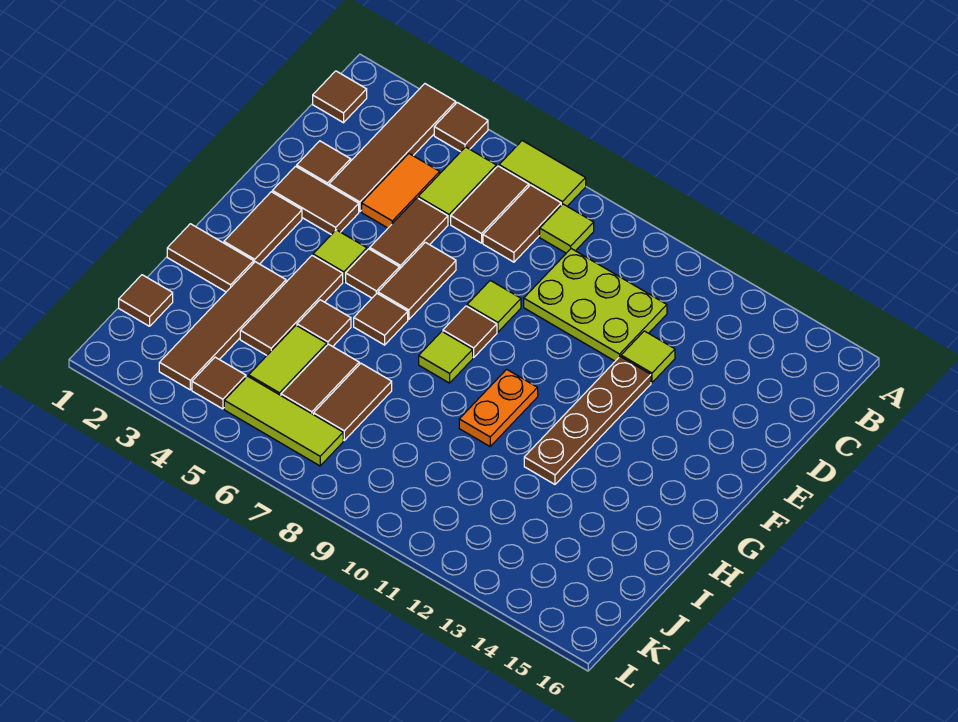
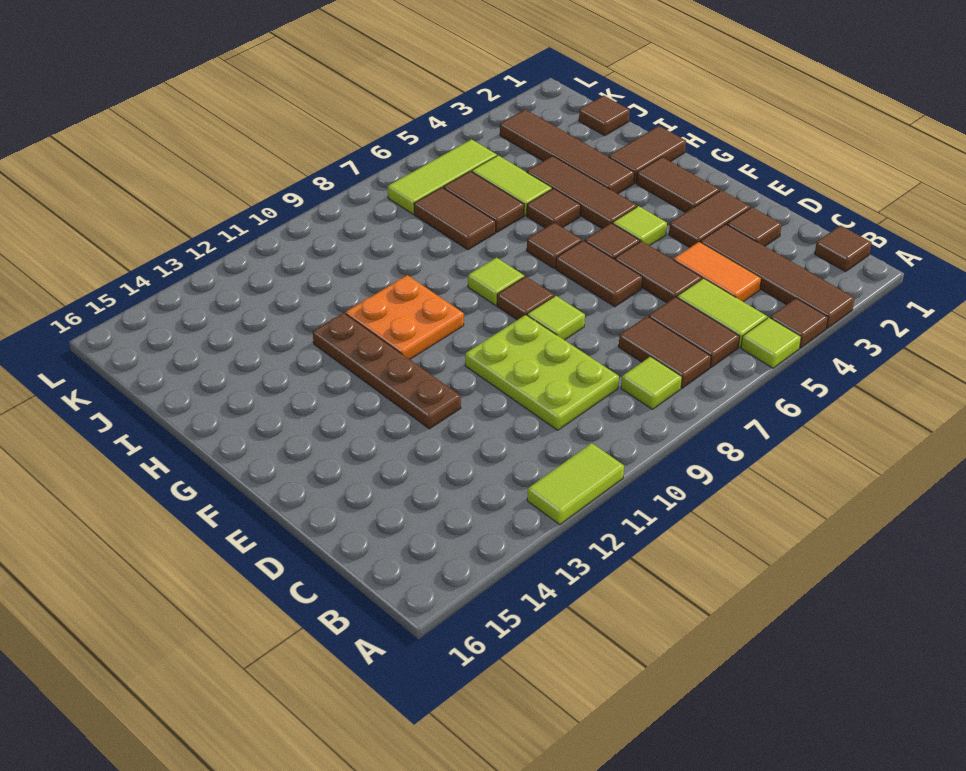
lime 1x2 tile [499,141,586,206] -> lime 1x2 tile moved to [527,443,624,524]
lime 2x3 plate [524,249,667,361] -> lime 2x3 plate turned to [465,315,619,430]
lime 1x1 tile [621,331,675,383] -> lime 1x1 tile moved to [741,317,801,368]
orange 1x2 plate [459,369,538,446] -> orange 2x2 plate [345,275,464,359]
brown 1x1 tile [192,357,246,409] -> none

